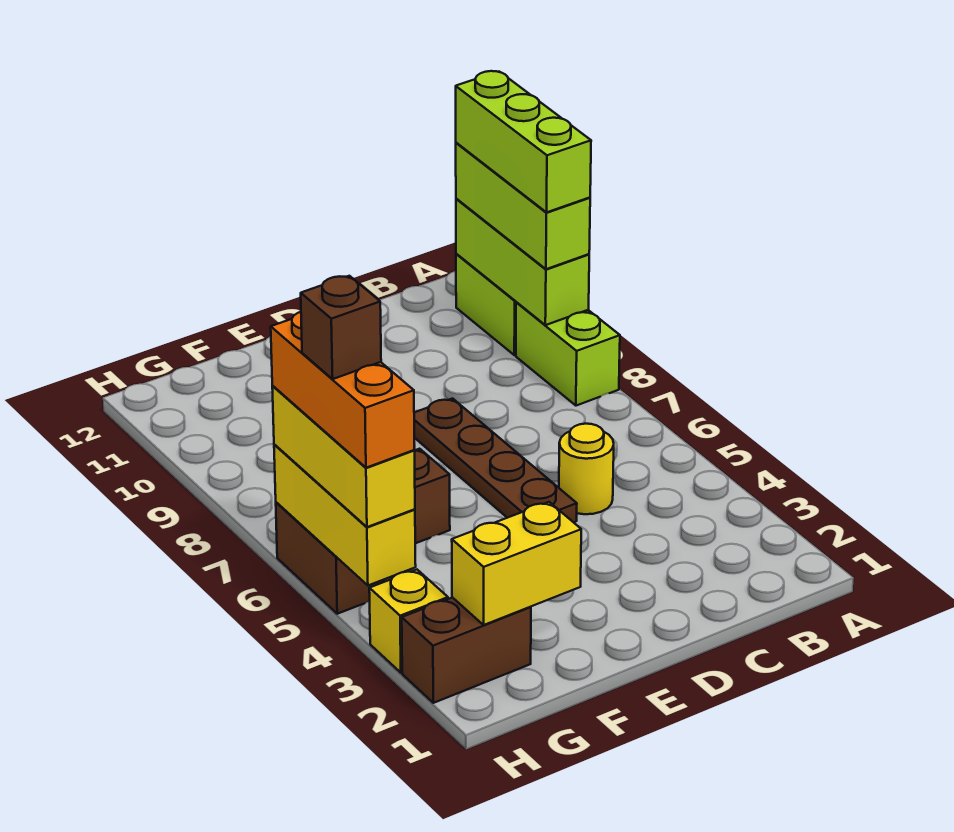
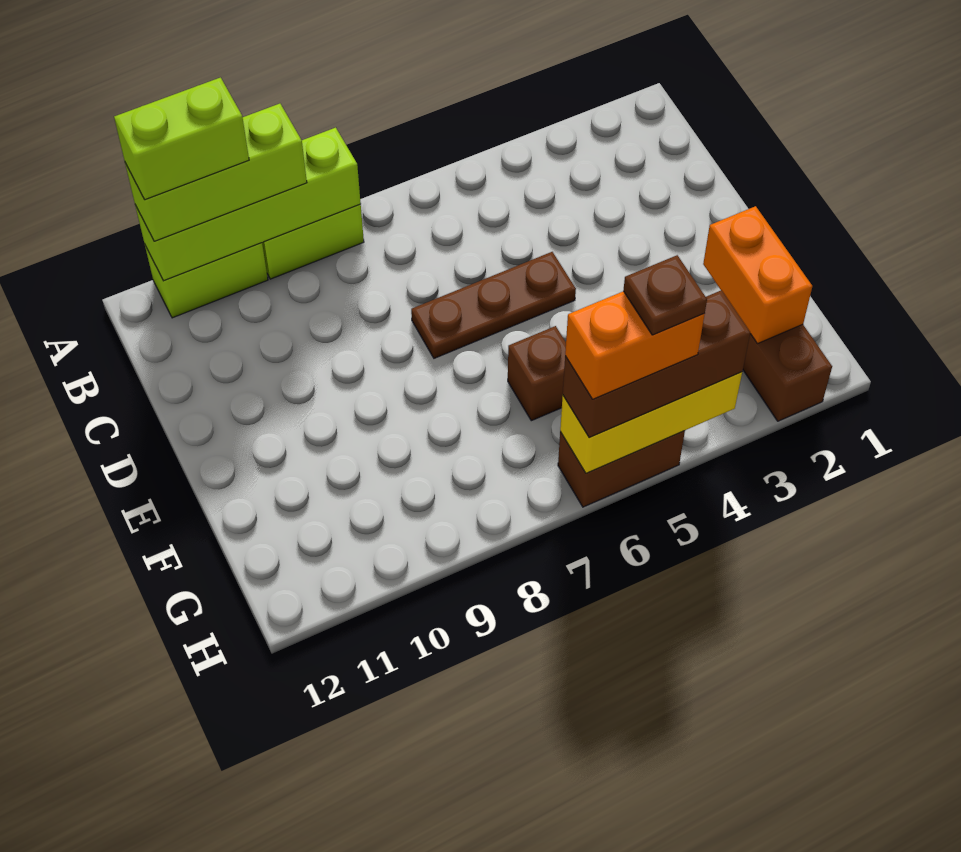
lime 1x3 brick [456,199,589,325] -> lime 1x4 brick [135,128,361,281]
lime 1x3 brick [456,71,591,212] -> lime 1x2 brick [114,78,249,200]
yellow 1x1 round brick [559,424,614,514] -> none
brown 1x4 plate [414,399,577,522] -> brown 1x3 plate [411,252,576,358]
yellow 1x2 brick [452,502,581,625] -> orange 1x2 brick [703,206,812,343]
yellow 1x1 brick [369,570,448,673] -> none
yellow 1x3 brick [272,386,415,527] -> brown 1x3 brick [563,290,750,438]
orange 1x3 brick [271,312,414,468] -> orange 1x2 brick [565,291,705,399]
brown 1x1 brick [301,276,381,379] -> brown 1x1 plate [623,255,707,335]

